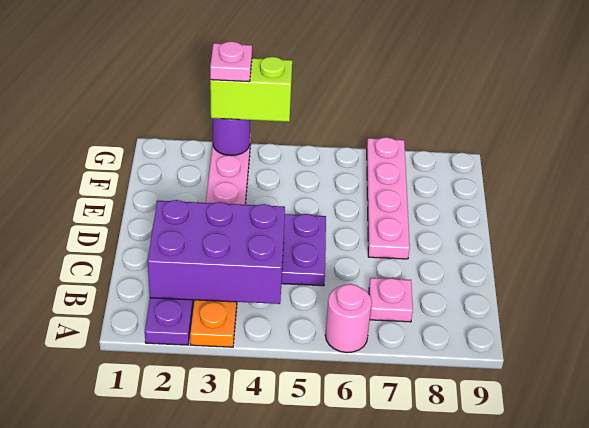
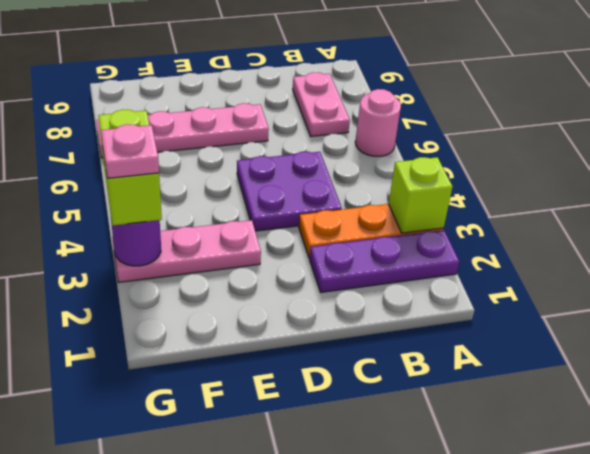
none -> lime 1x1 brick [389,157,453,233]
purple 2x3 brick [148,200,285,304] -> none
pink 1x1 plate [369,278,413,322] -> pink 1x2 plate [293,72,350,136]

